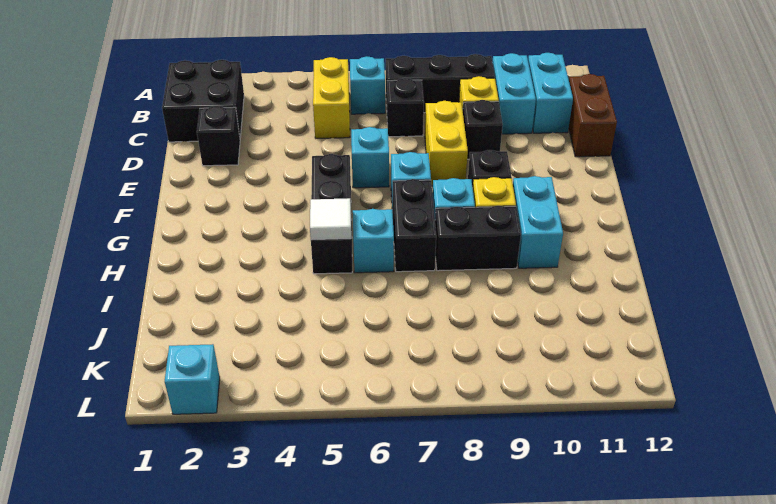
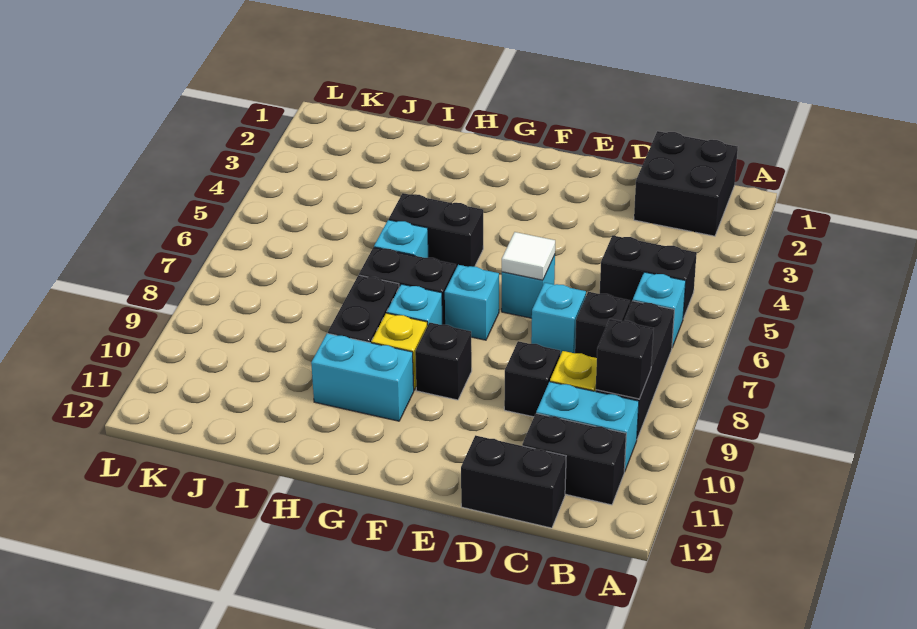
yellow 1x2 brick [313,57,350,138] -> black 1x2 brick [600,235,697,318]
cyan 1x2 brick [528,53,573,133] -> black 1x2 brick [522,413,626,505]
brown 1x2 brick [569,74,617,157] -> black 1x2 brick [461,435,566,528]
black 1x1 brick [197,106,240,166] -> black 1x1 brick moved to [596,319,654,399]
yellow 1x2 brick [425,101,468,186] -> none
black 1x3 brick [311,154,352,274] -> black 1x2 brick [389,193,483,268]
white 1x1 tile [310,198,351,240] -> white 1x1 tile moved to [502,232,555,280]
cyan 1x1 brick [165,344,220,414] -> cyan 1x1 brick moved to [531,283,586,355]

